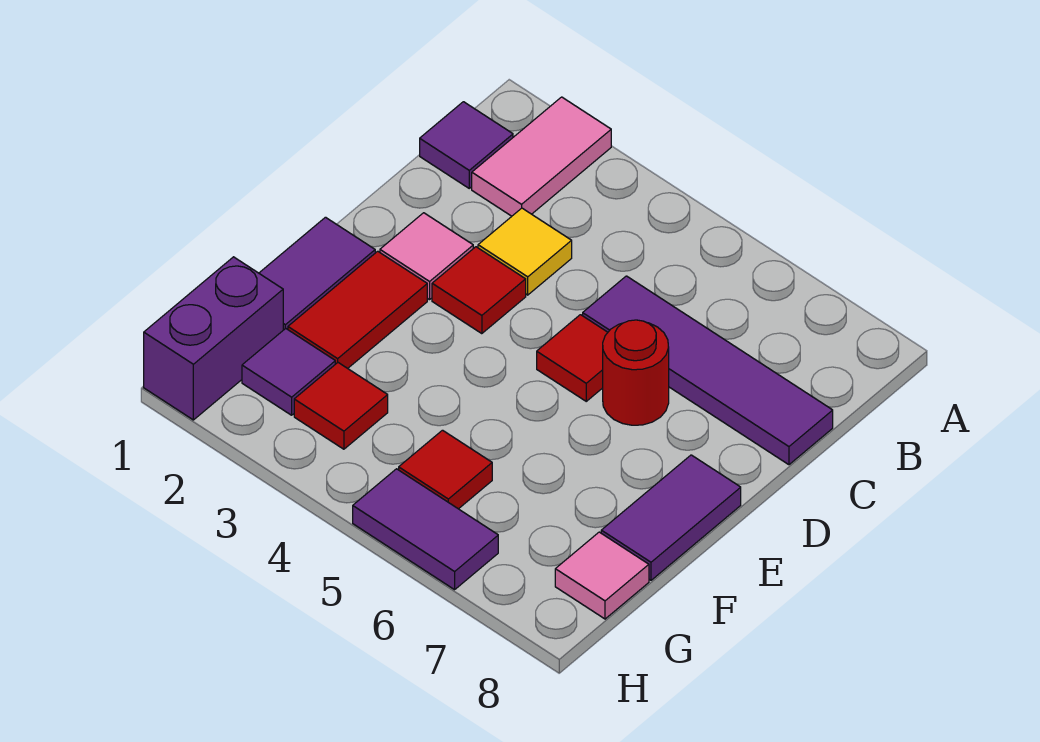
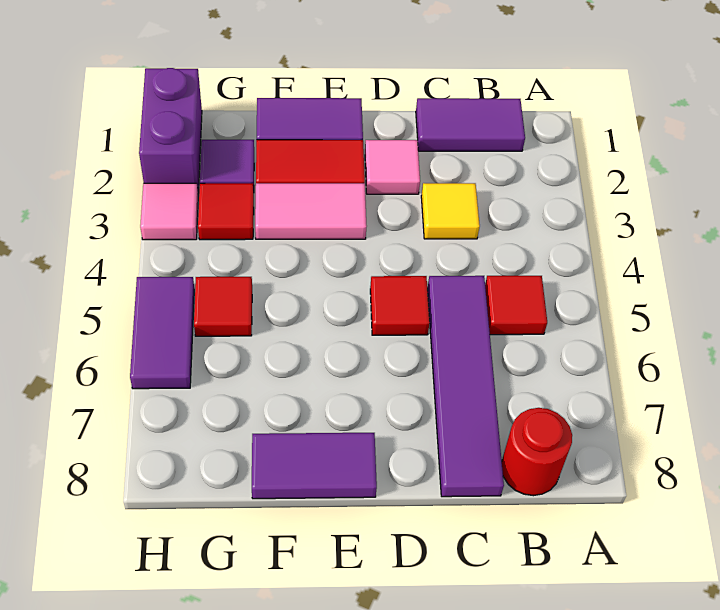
pink 1x2 tile [472,97,611,216] -> pink 1x2 tile moved to [255,183,367,239]
purple 1x1 tile [420,102,513,188] -> purple 1x2 tile [416,98,525,151]
red 1x1 tile [432,247,526,334] -> red 1x1 tile moved to [485,276,547,335]
red 1x1 round brick [603,320,669,425] -> red 1x1 round brick moved to [502,408,572,496]
purple 1x2 brick [144,257,283,420] -> purple 1x2 brick turned to [139,68,202,193]
pink 1x1 tile [555,532,649,619] -> pink 1x1 tile moved to [140,183,198,240]

